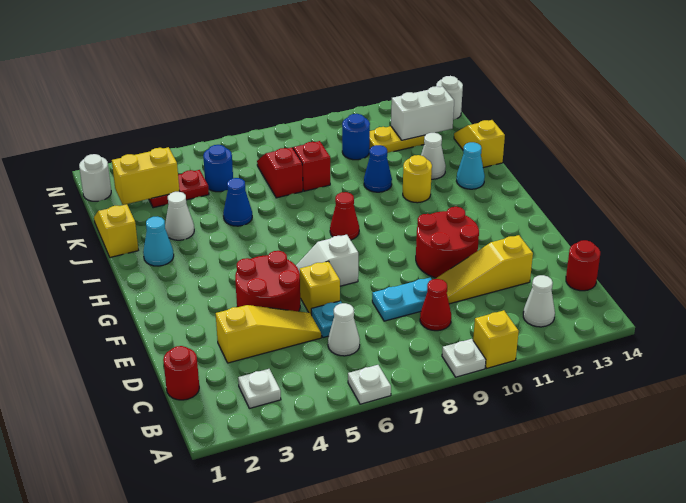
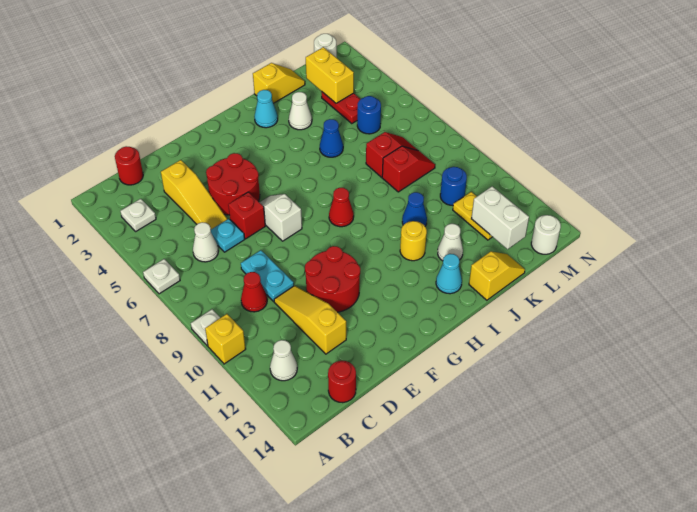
yellow 1x1 brick [300,261,340,315] -> red 1x1 brick [228,192,265,239]

